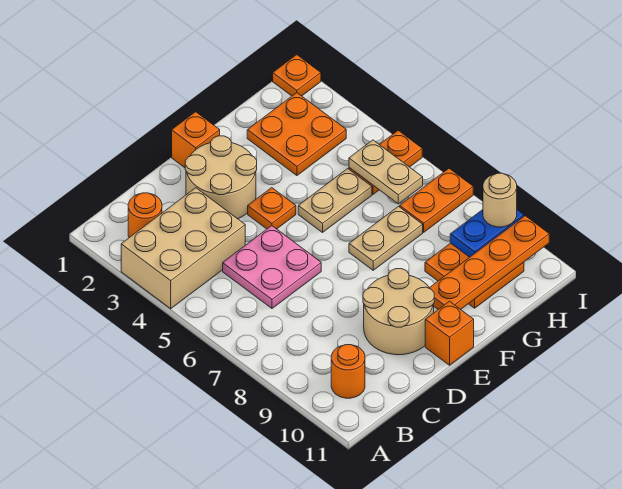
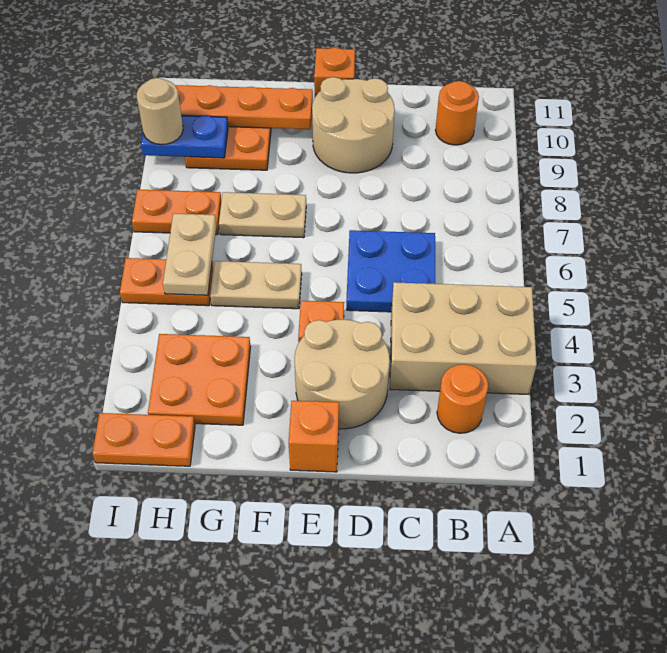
pink 2x2 plate [223,226,321,308] -> blue 2x2 plate [346,230,435,312]
orange 1x1 plate [273,55,321,96] -> orange 1x2 plate [92,413,195,466]

